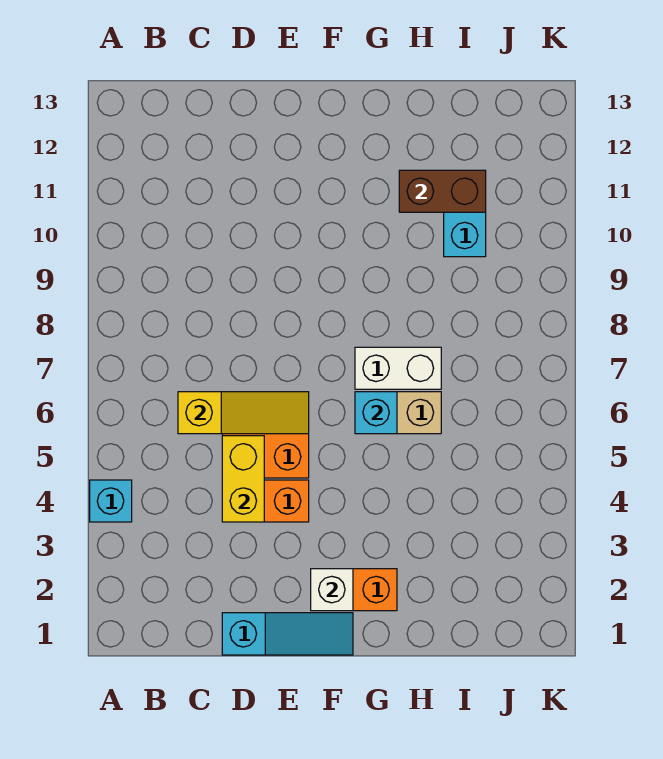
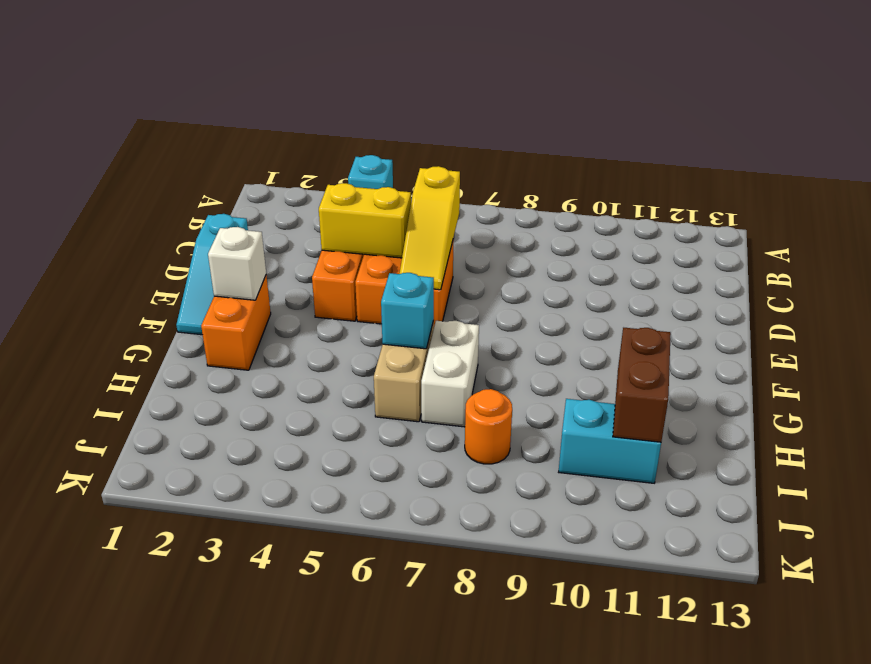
none -> orange 1x1 round brick [465,389,512,464]

